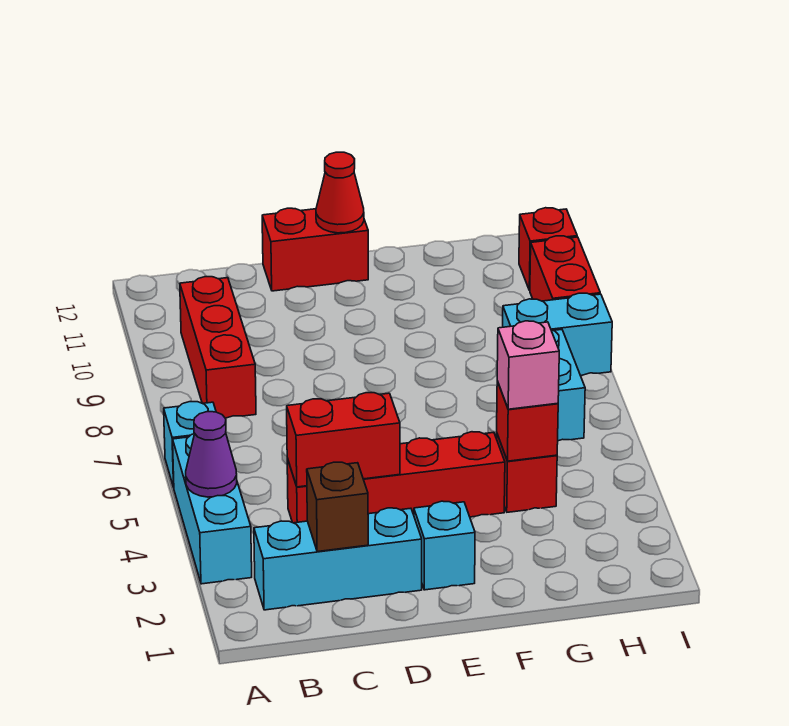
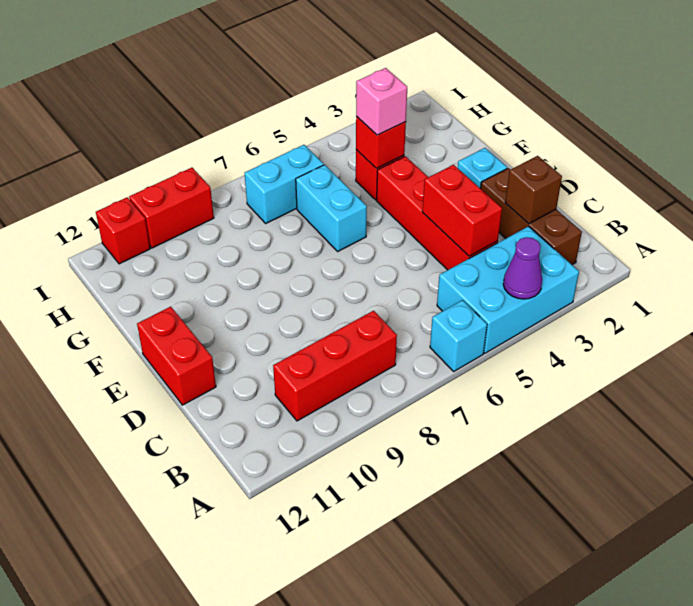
cyan 1x3 brick [173,434,252,584] -> cyan 2x3 brick [437,226,579,353]
cyan 1x3 brick [254,508,422,610] -> brown 1x3 brick [481,168,582,265]
red 1x1 cone [316,152,364,233] -> none
cyan 1x2 brick [503,293,612,376] -> cyan 1x2 brick moved to [296,165,367,251]

